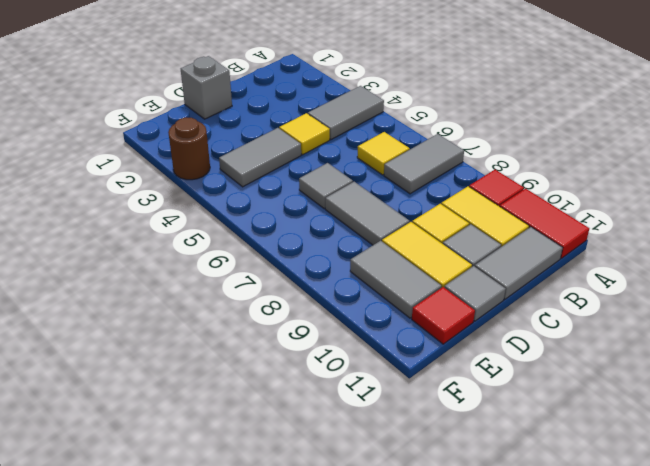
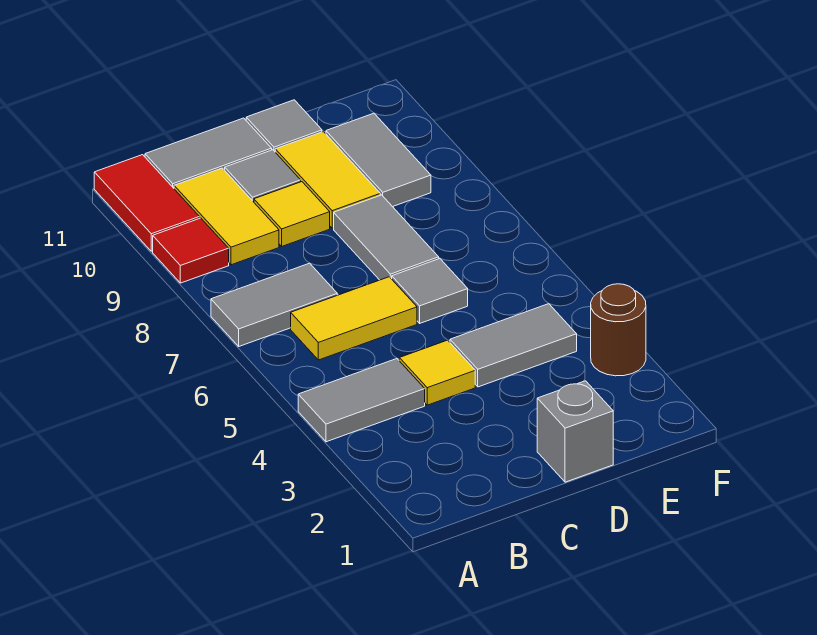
yellow 1x1 tile [357,132,410,175] -> yellow 1x2 tile [291,277,417,360]
red 1x1 tile [412,287,475,344] -> none

